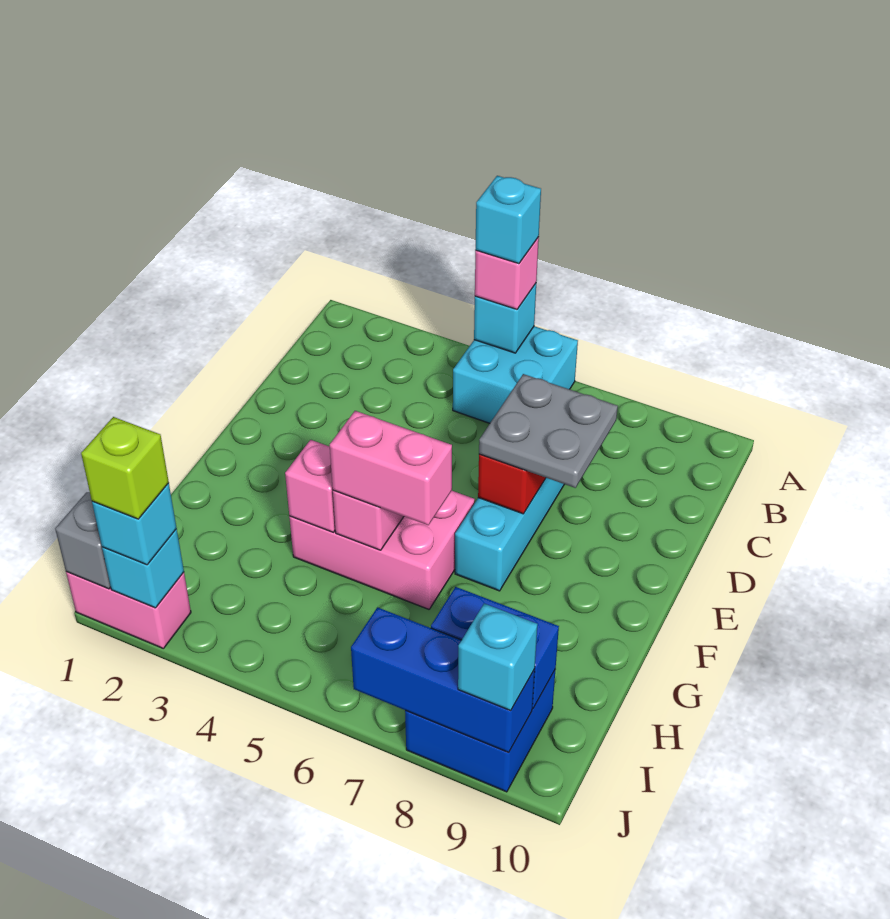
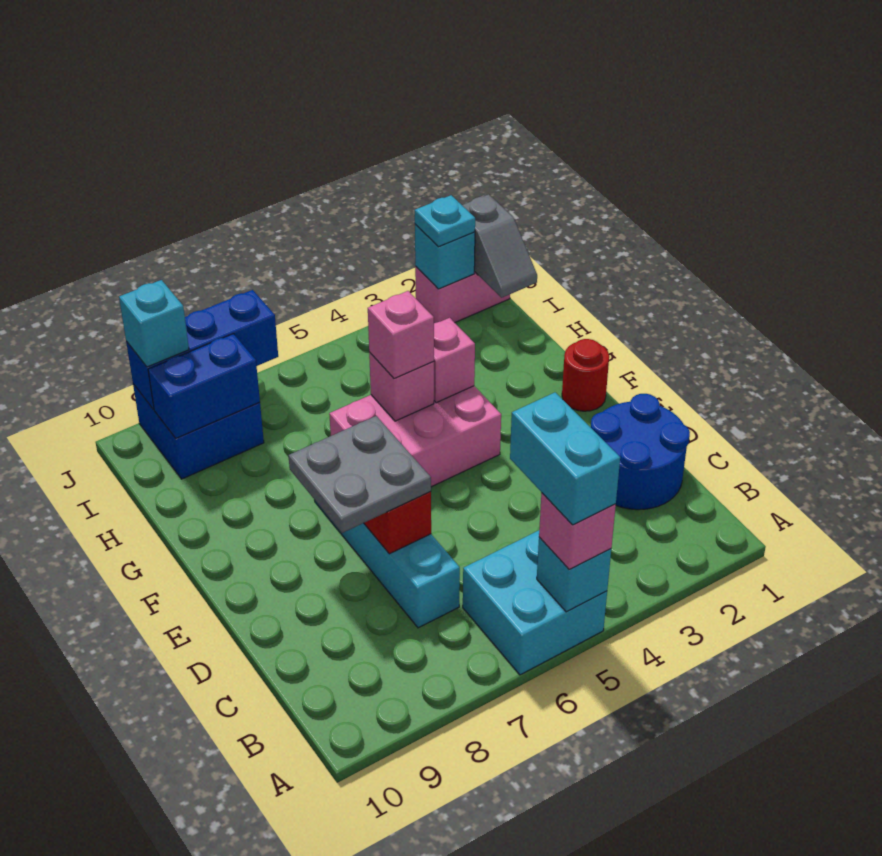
cyan 1x1 brick [475,176,541,264] -> cyan 1x2 brick [510,392,620,525]
none -> blue 2x2 round brick [591,394,690,510]
none -> red 1x1 round brick [562,339,609,411]
pink 1x2 brick [330,411,452,525] -> pink 1x1 brick [368,291,434,379]
cyan 1x1 brick [92,483,176,565] -> cyan 1x1 plate [415,195,475,247]
lime 1x1 brick [81,417,169,519] -> none

